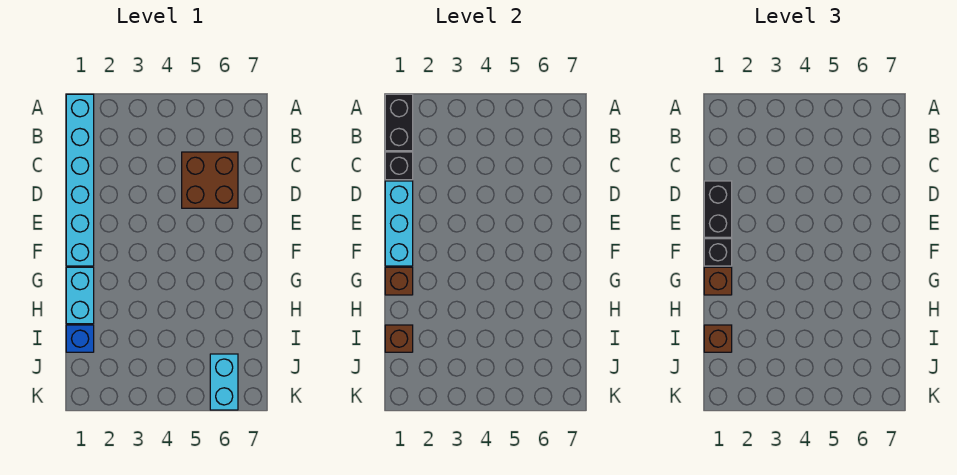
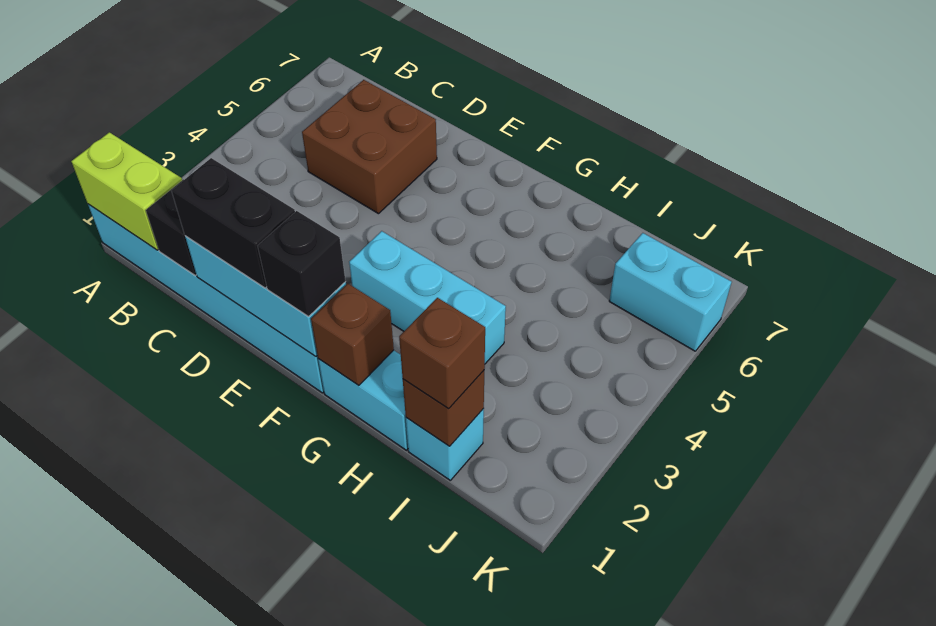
black 1x2 brick [385,94,413,151] -> lime 1x2 brick [71,132,182,250]
none -> cyan 1x3 brick [349,231,506,364]
brown 1x1 brick [704,267,732,295] -> none
blue 1x1 brick [66,325,94,352] -> cyan 1x1 brick [406,409,484,480]

